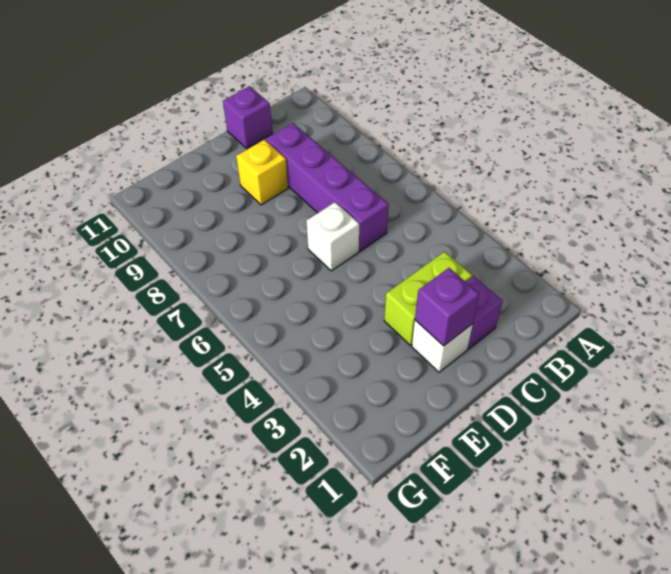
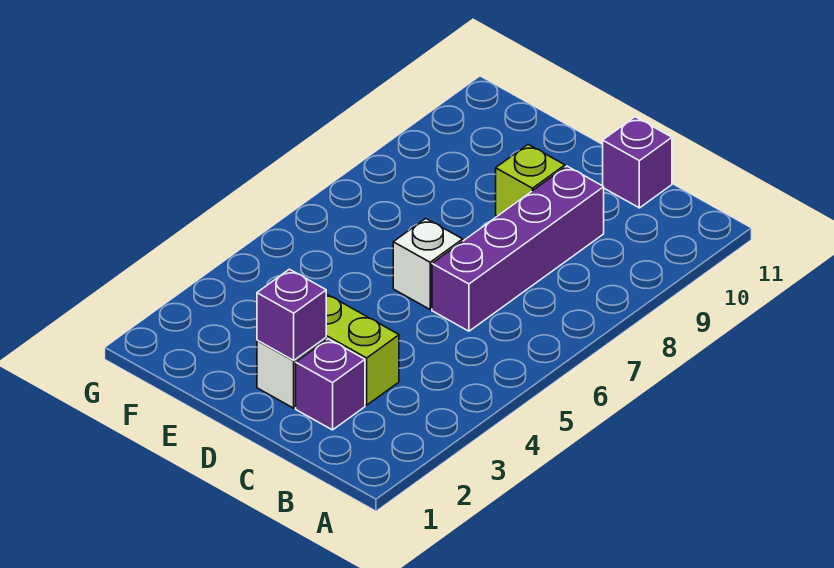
yellow 1x1 brick [236,140,288,205] -> lime 1x1 brick [496,145,565,216]

